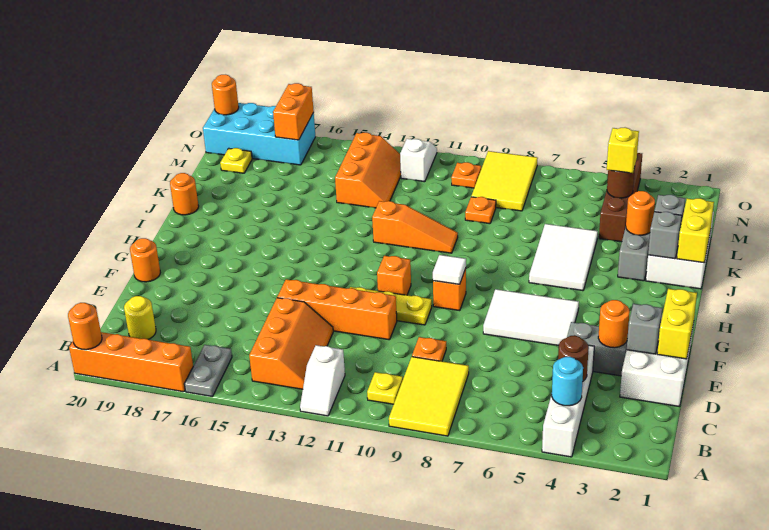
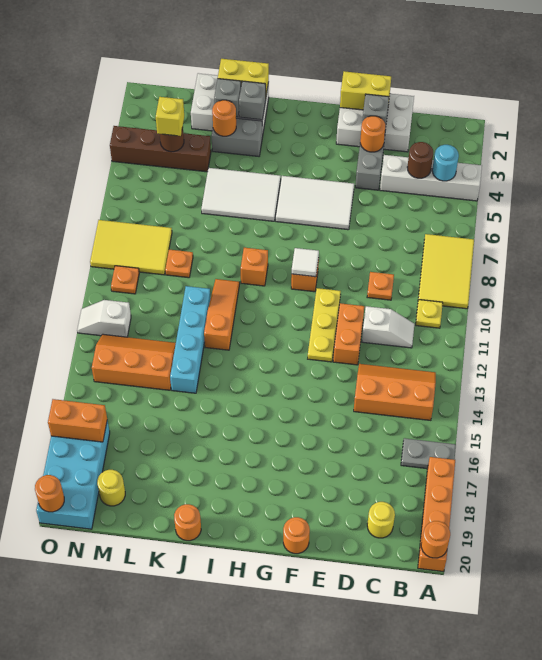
yellow 2x3 tile [389,357,469,436] -> yellow 2x3 tile turned to [418,234,474,309]
white 1x2 slope [300,345,345,416] -> white 1x2 slope moved to [362,306,414,348]
orange 1x4 brick [277,279,397,340] -> orange 1x2 brick [333,303,364,365]
white 2x3 tile [483,289,579,346] -> white 2x3 tile turned to [276,176,354,230]
orange 1x1 brick [377,256,411,295] -> orange 1x1 brick moved to [241,248,268,286]
none -> cyan 1x4 brick [170,286,211,393]
yellow 1x1 plate [220,148,252,173] -> yellow 1x1 round brick [97,470,125,506]

